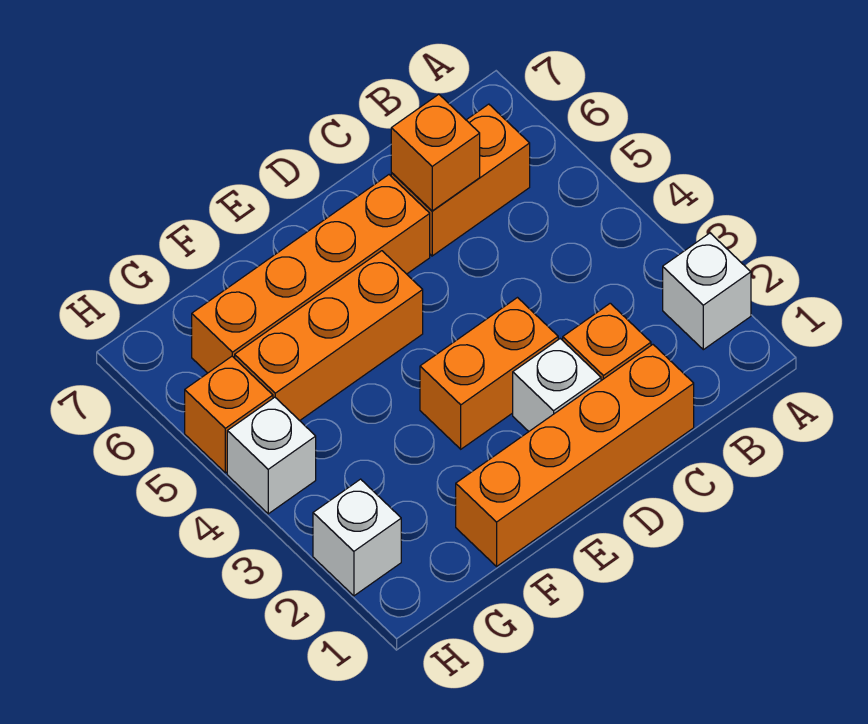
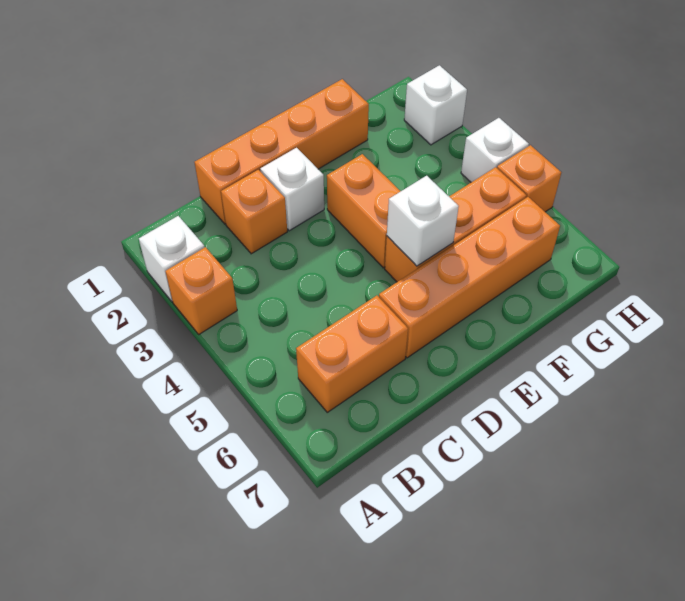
orange 1x1 brick [391,94,480,211] -> orange 1x1 brick moved to [166,247,237,334]
orange 1x2 brick [420,298,558,449] -> orange 1x2 brick turned to [327,154,401,268]
none -> white 1x1 brick [387,176,459,266]

